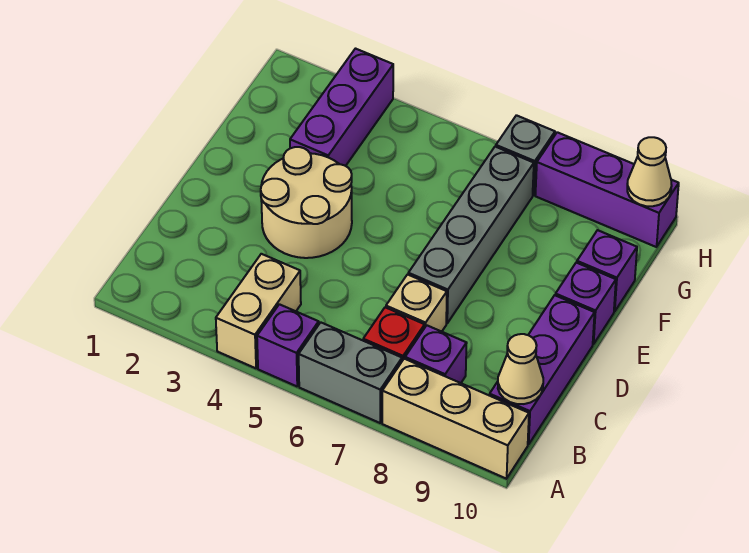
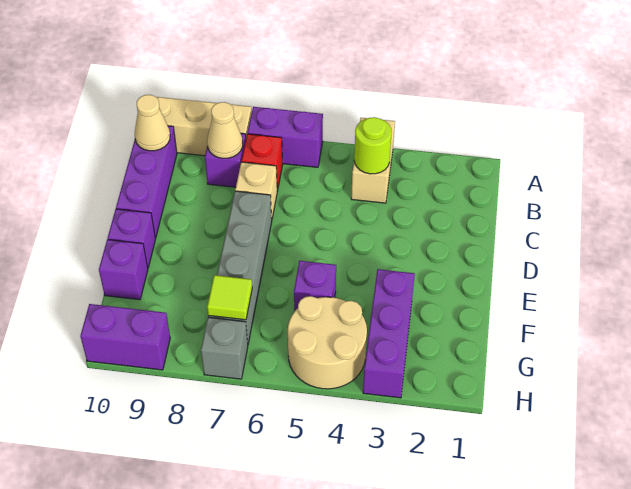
purple 1x1 brick [257,304,319,386] -> purple 1x1 brick moved to [294,261,336,312]
grey 1x2 brick [299,322,402,423] -> purple 1x2 brick [248,107,323,167]
none -> lime 1x1 round brick [354,117,392,174]
tan 2x2 round brick [261,147,352,258] -> tan 2x2 round brick moved to [288,296,367,389]
none -> lime 1x1 tile [207,275,252,320]
purple 1x3 brick [535,132,679,247] -> purple 1x2 brick [80,304,170,370]
tan 1x1 cone [627,137,672,206] -> tan 1x1 cone moved to [207,102,243,158]

